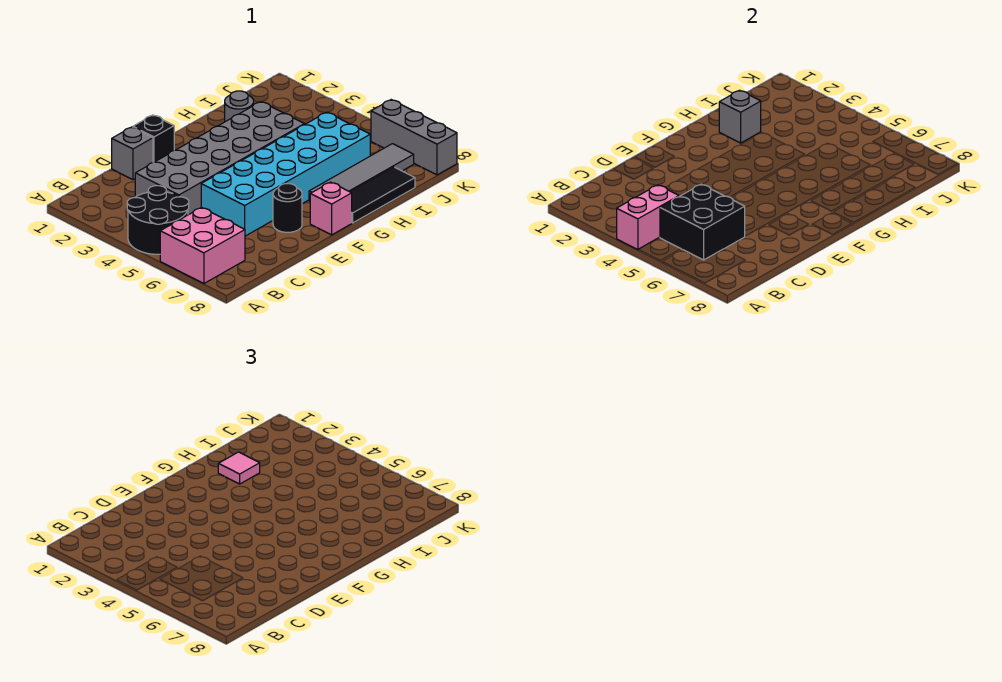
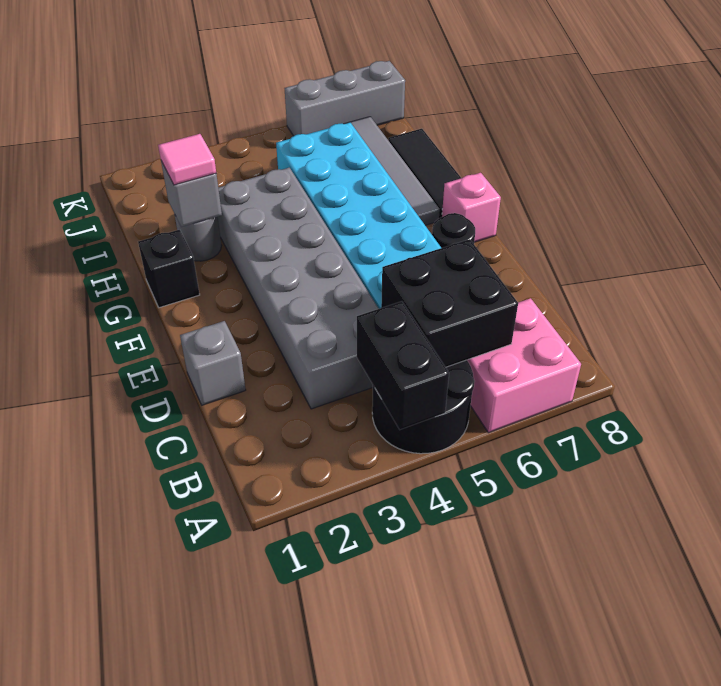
pink 1x2 brick [617,185,679,250] -> black 1x2 brick [357,301,449,430]
black 1x1 brick [133,115,174,162] -> black 1x1 brick moved to [138,230,200,308]

